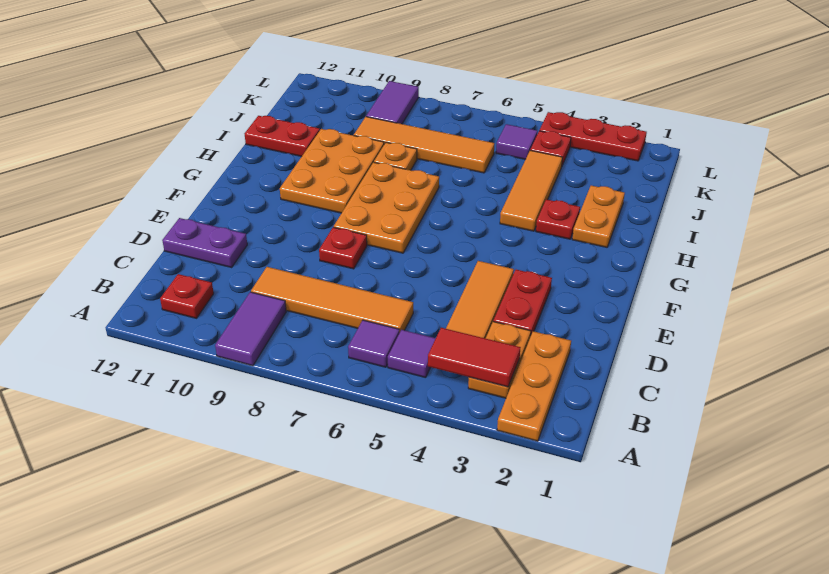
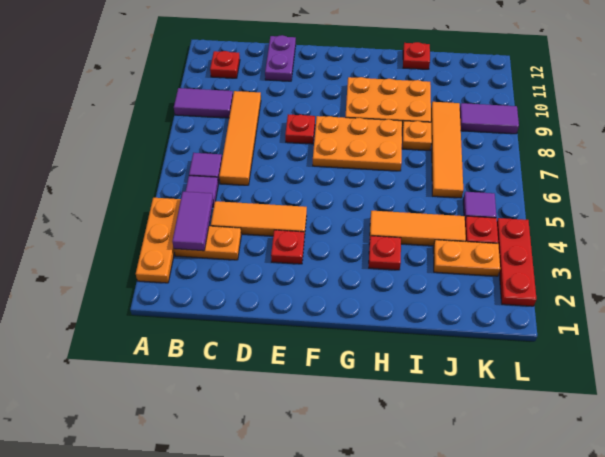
orange 1x3 plate [497,331,571,441] -> orange 1x3 plate turned to [136,198,181,283]
red 1x2 tile [428,328,521,387] -> purple 1x2 tile [172,192,213,251]
red 1x2 plate [493,270,552,337] -> red 1x1 plate [271,230,304,264]
orange 1x2 plate [572,186,625,247] -> orange 1x2 plate moved to [433,240,500,276]
red 1x2 plate [245,116,320,157] -> red 1x1 plate [403,42,430,69]

